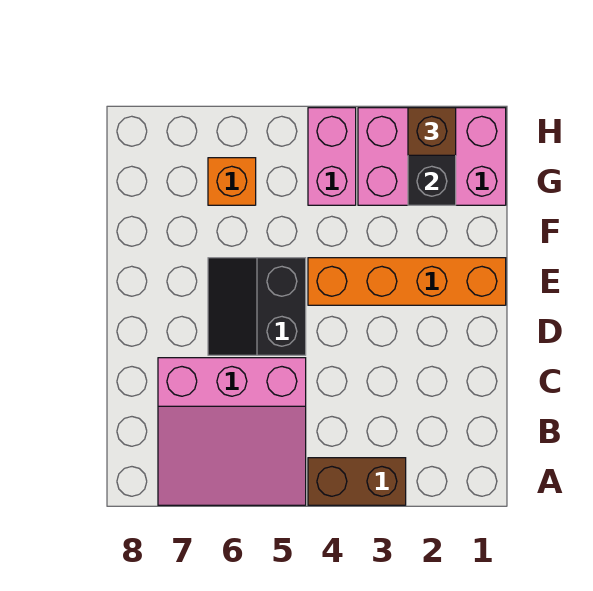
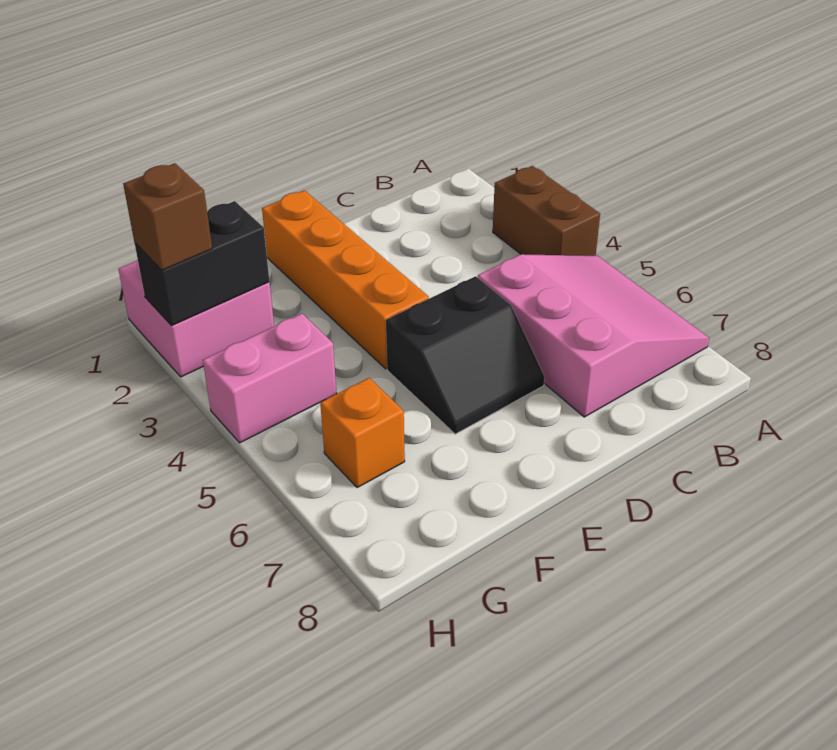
pink 2x3 brick [358,108,506,205] -> pink 2x2 brick [118,260,274,377]

